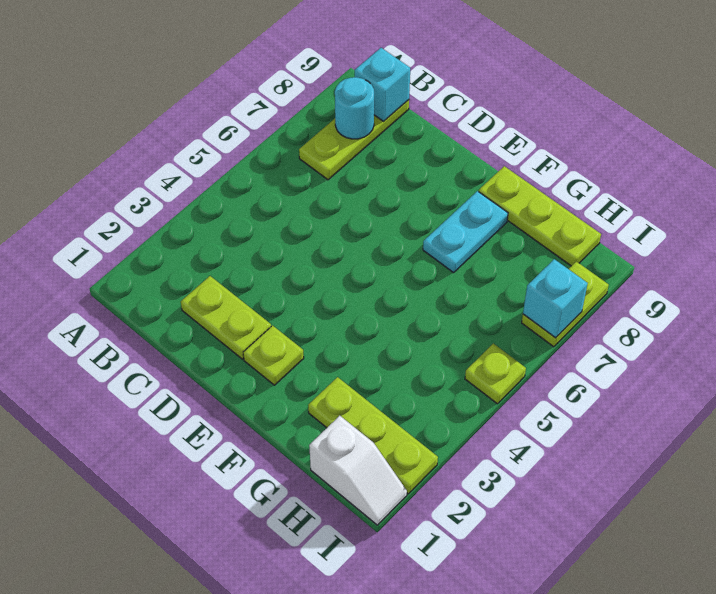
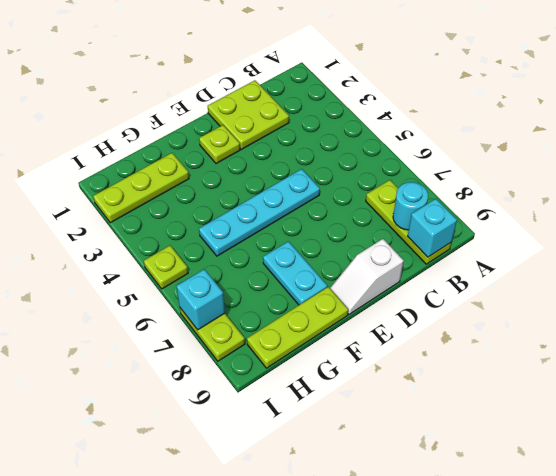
lime 1x2 plate [181,276,271,359] -> lime 2x2 plate [208,80,289,149]
none -> cyan 1x4 plate [199,169,320,256]
white 1x2 slope [309,416,407,525] -> white 1x2 slope moved to [330,239,404,314]

